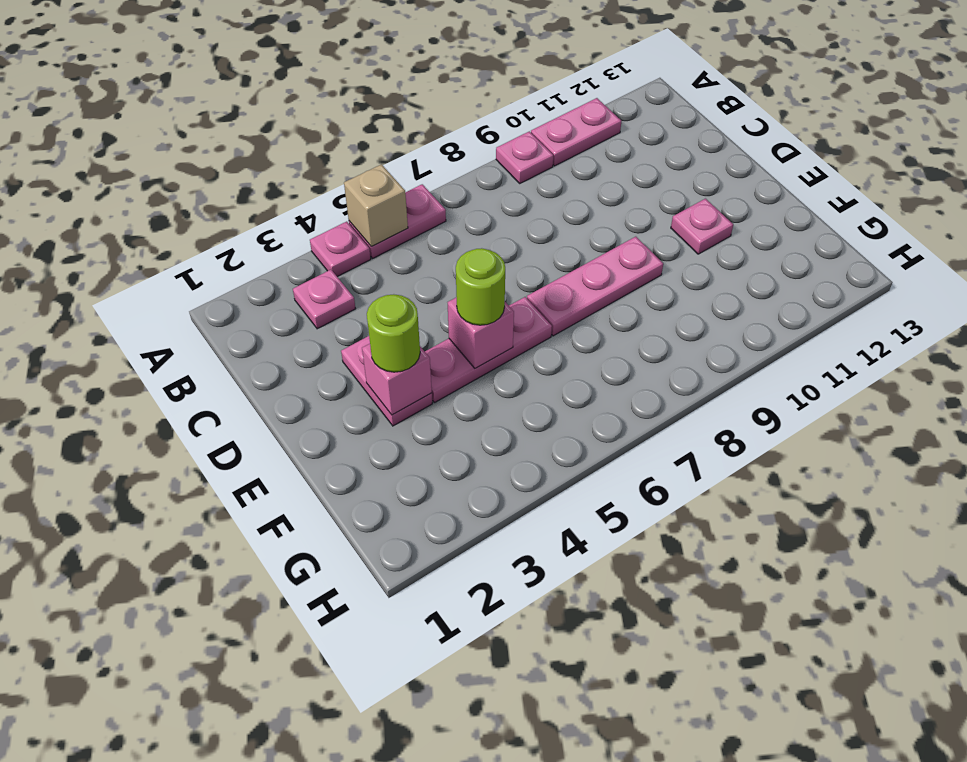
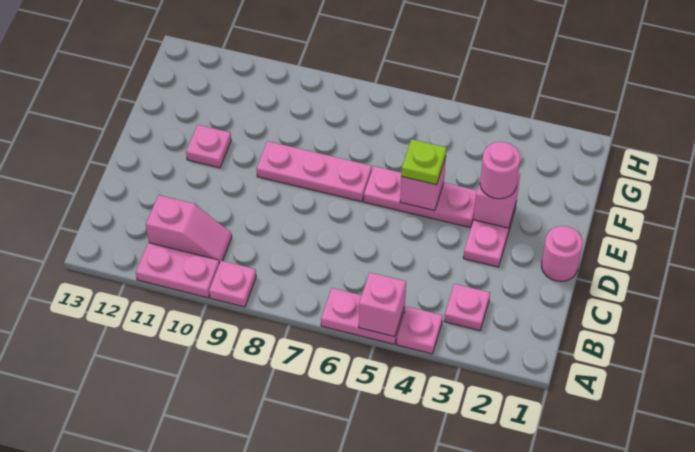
tan 1x1 brick [344,164,408,247] -> pink 1x1 brick [359,272,406,337]
none -> pink 1x2 slope [146,195,232,263]
none -> pink 1x1 round brick [541,226,583,282]
lime 1x1 round brick [367,295,420,372] -> pink 1x1 round brick [480,142,520,199]
lime 1x1 round brick [456,248,505,325] -> lime 1x1 plate [401,139,446,185]

